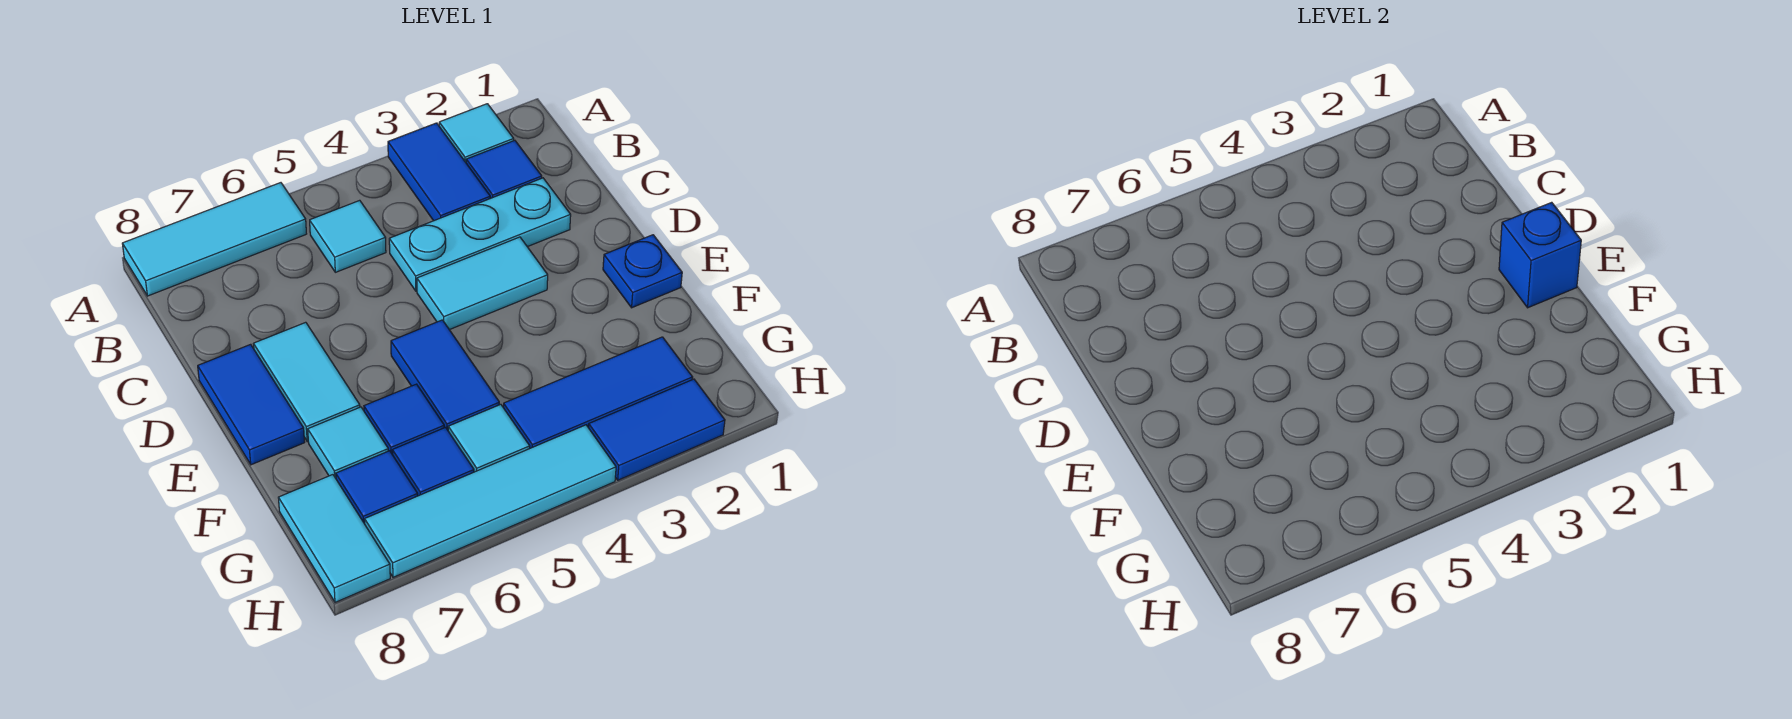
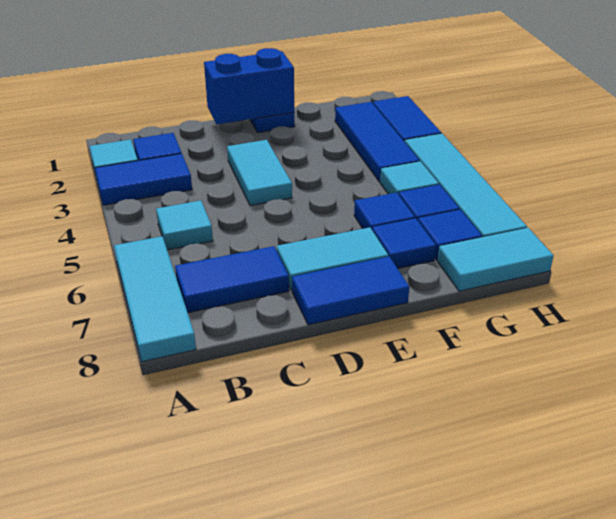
cyan 1x3 plate [389,178,571,291] -> none
blue 1x1 brick [1499,202,1581,308] -> blue 1x2 brick [204,48,294,124]
blue 1x2 tile [391,320,499,430] -> blue 1x2 tile moved to [175,246,289,313]
cyan 1x1 tile [308,407,388,478] -> blue 1x1 tile [372,218,436,269]

